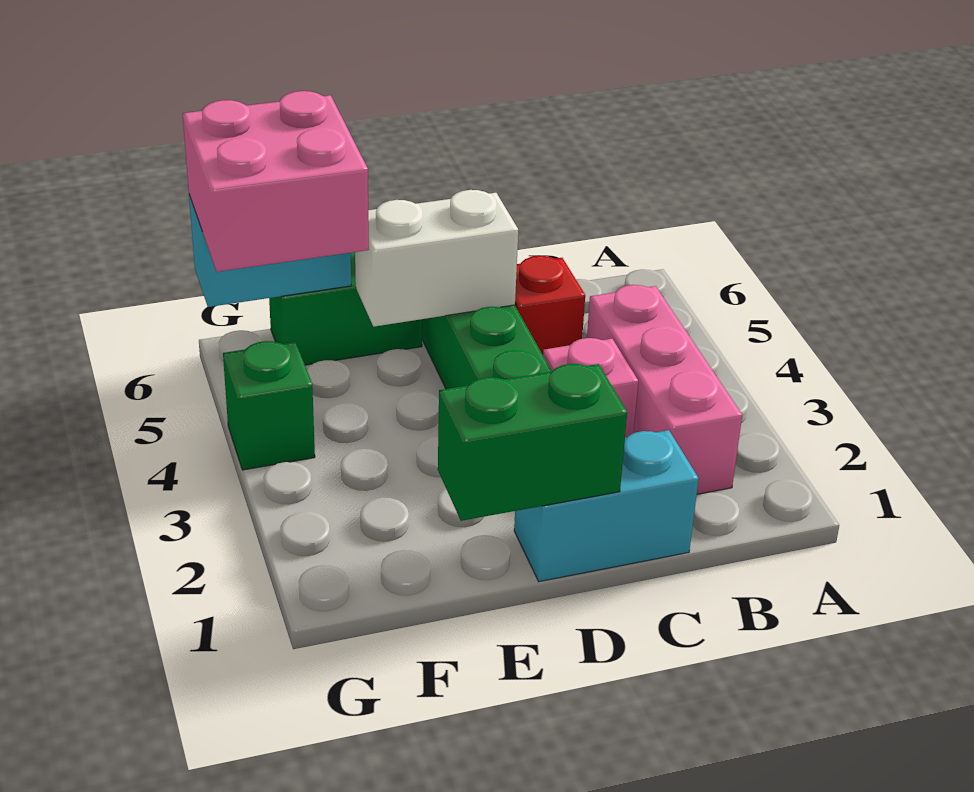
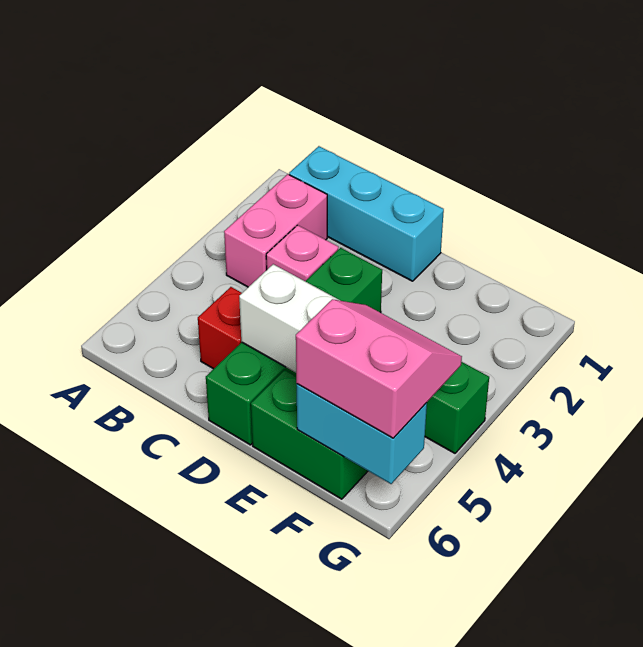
pink 1x3 brick [587,285,742,494] -> pink 1x2 brick [224,174,327,287]
cyan 1x2 brick [514,430,699,582] -> cyan 1x3 brick [289,146,444,281]
green 1x2 brick [438,364,627,521] -> none
pink 2x2 brick [183,91,369,272] -> pink 2x2 slope [296,299,462,438]

